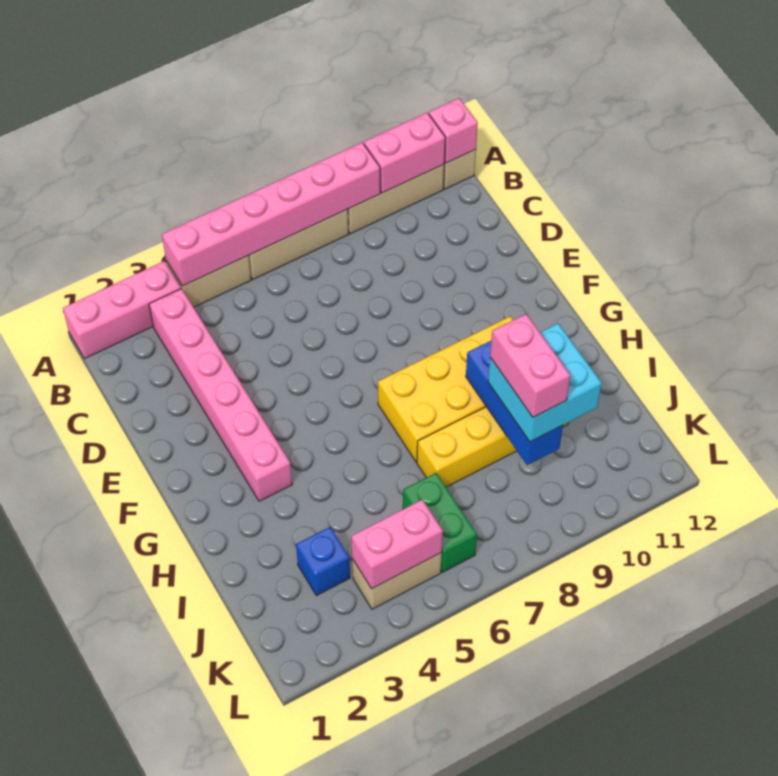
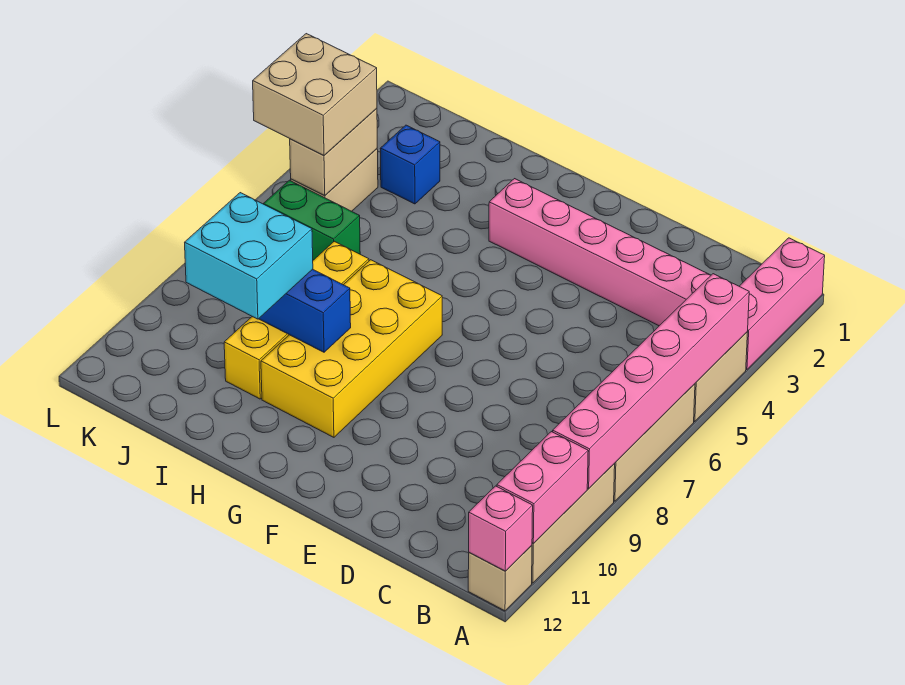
pink 1x2 brick [490,314,570,417] -> none
pink 1x2 brick [351,499,443,589] -> tan 1x2 brick [290,108,377,196]
none -> tan 2x2 brick [253,34,377,156]

